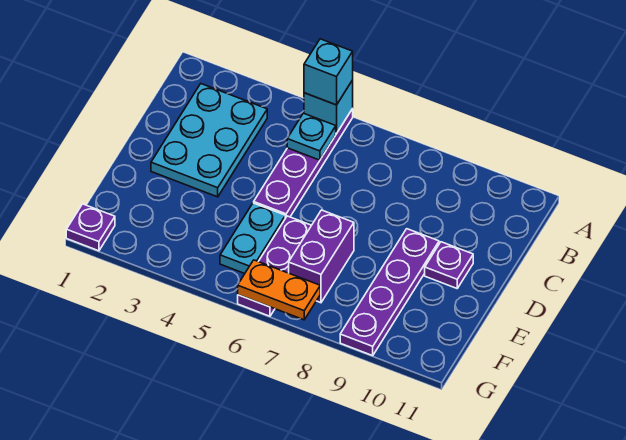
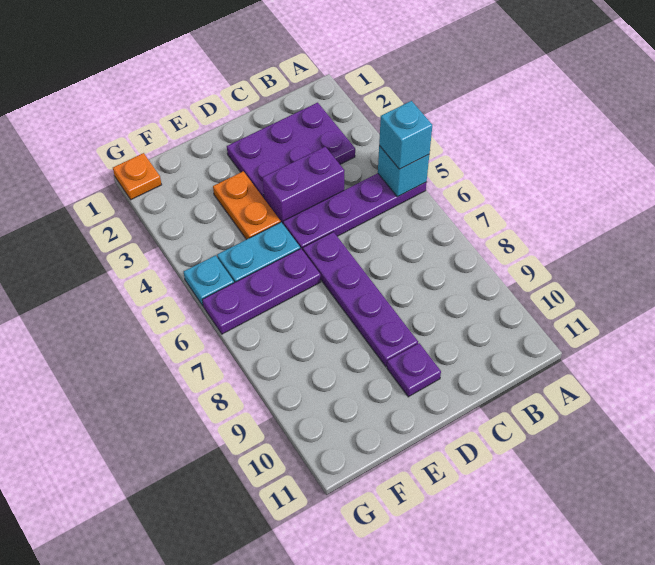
cyan 2x3 plate [151,84,267,197] -> purple 2x3 plate [227,103,355,198]
cyan 1x1 plate [287,113,336,160] -> cyan 1x1 plate moved to [184,255,234,306]
purple 1x4 plate [340,229,439,356] -> purple 1x4 plate turned to [303,232,418,367]
purple 1x2 brick [289,210,354,303] -> purple 1x2 brick moved to [263,147,345,223]
purple 1x1 plate [66,204,115,251] -> orange 1x1 plate [113,153,162,200]
orange 1x2 plate [238,260,320,320] -> orange 1x2 plate moved to [213,171,281,240]

